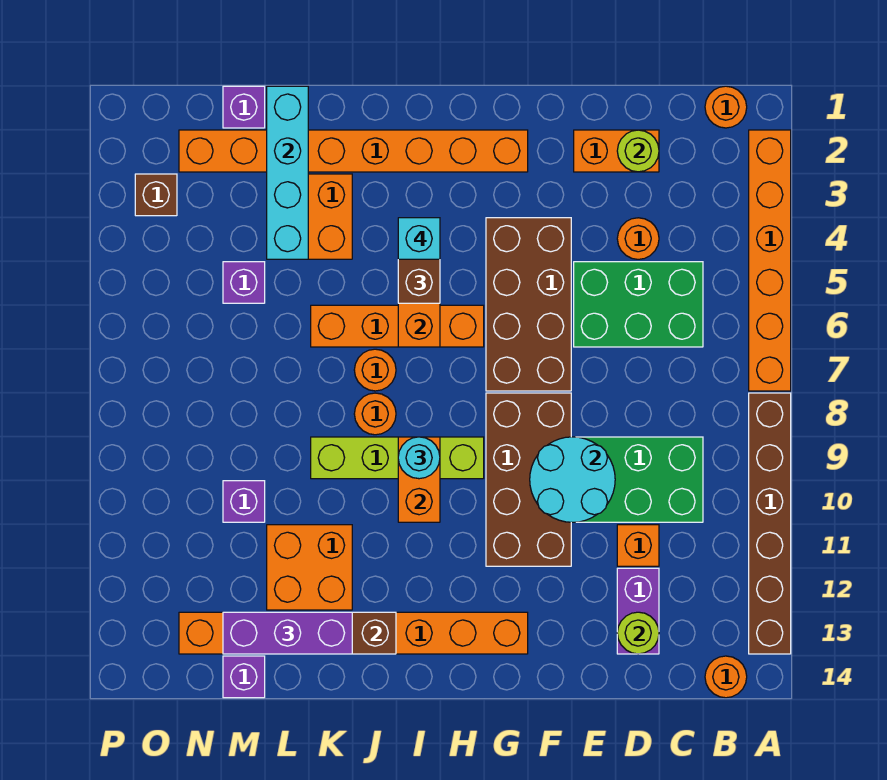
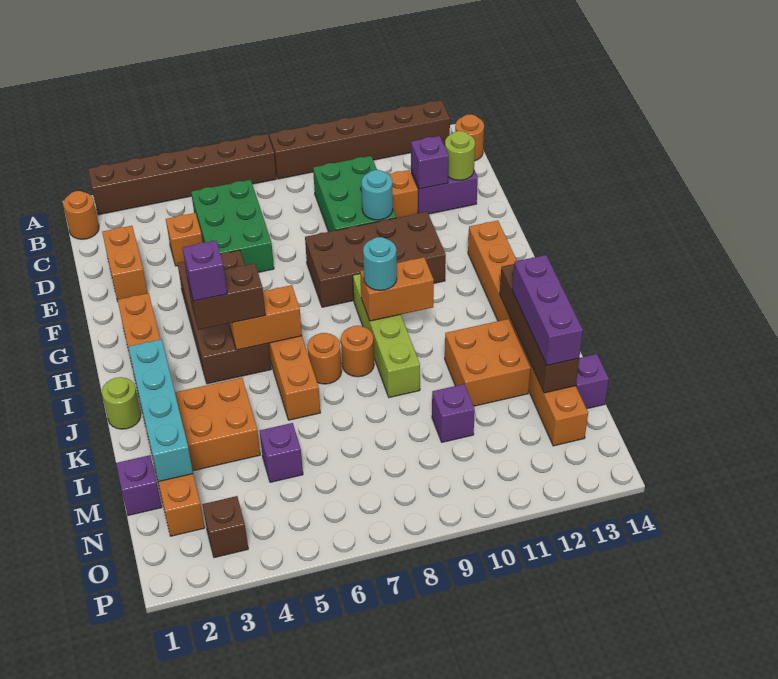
orange 1x6 brick [749,130,791,391] -> brown 1x6 brick [88,134,276,215]
lime 1x1 round brick [617,130,659,172] -> lime 1x1 round brick moved to [102,377,141,429]
orange 1x1 round brick [617,218,659,259] -> orange 1x1 brick [166,213,203,266]
none -> purple 1x1 brick [411,136,449,189]
cyan 2x2 round brick [530,437,615,522] -> cyan 1x1 round brick [362,170,393,220]
brown 2x4 brick [486,218,571,391] -> brown 2x4 brick turned to [177,250,271,384]
cyan 1x1 brick [398,218,440,259] -> purple 1x1 brick [183,241,227,301]
cyan 1x4 brick [267,86,308,259] -> cyan 1x4 brick turned to [128,339,193,482]

